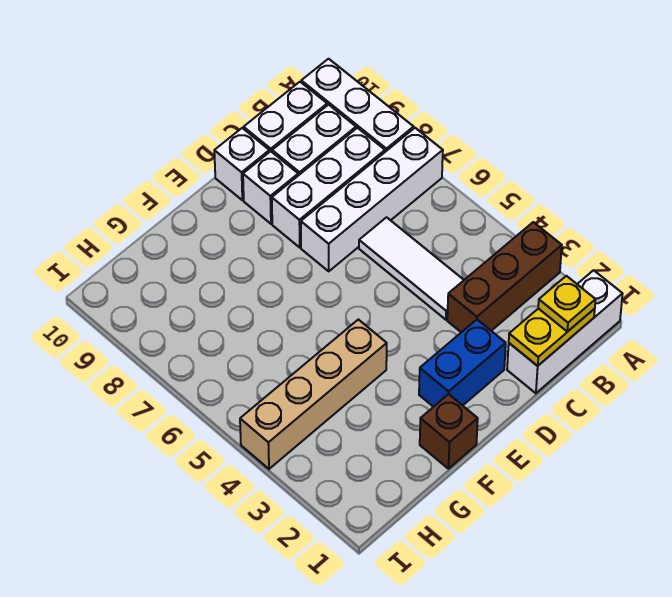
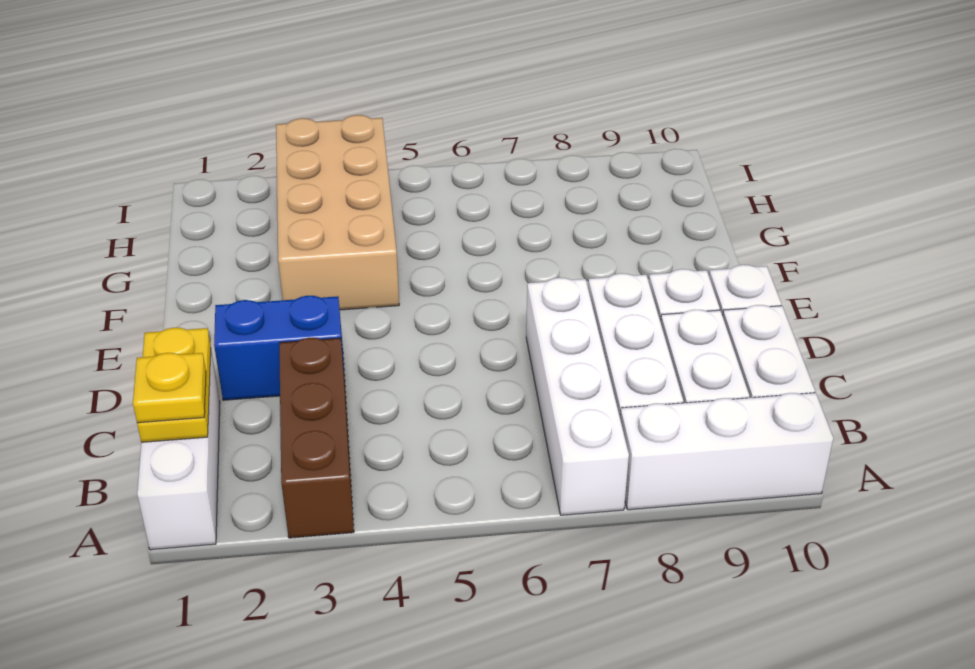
white 1x3 tile [359,217,464,320] -> none
blue 1x2 brick [419,320,506,407] -> blue 1x2 brick turned to [214,296,345,400]
brown 1x1 brick [420,394,478,469] -> none
tan 1x4 brick [240,320,387,469] -> tan 2x4 brick [276,115,399,310]

